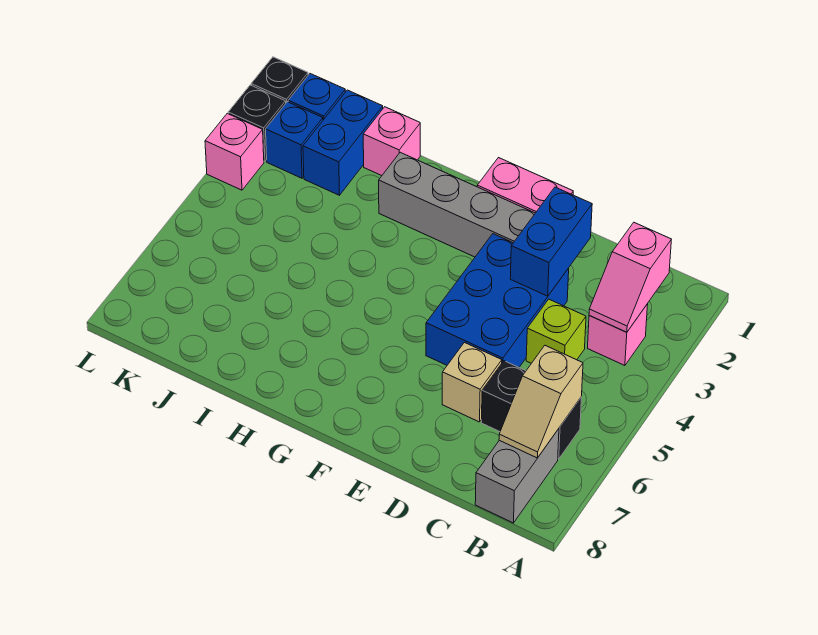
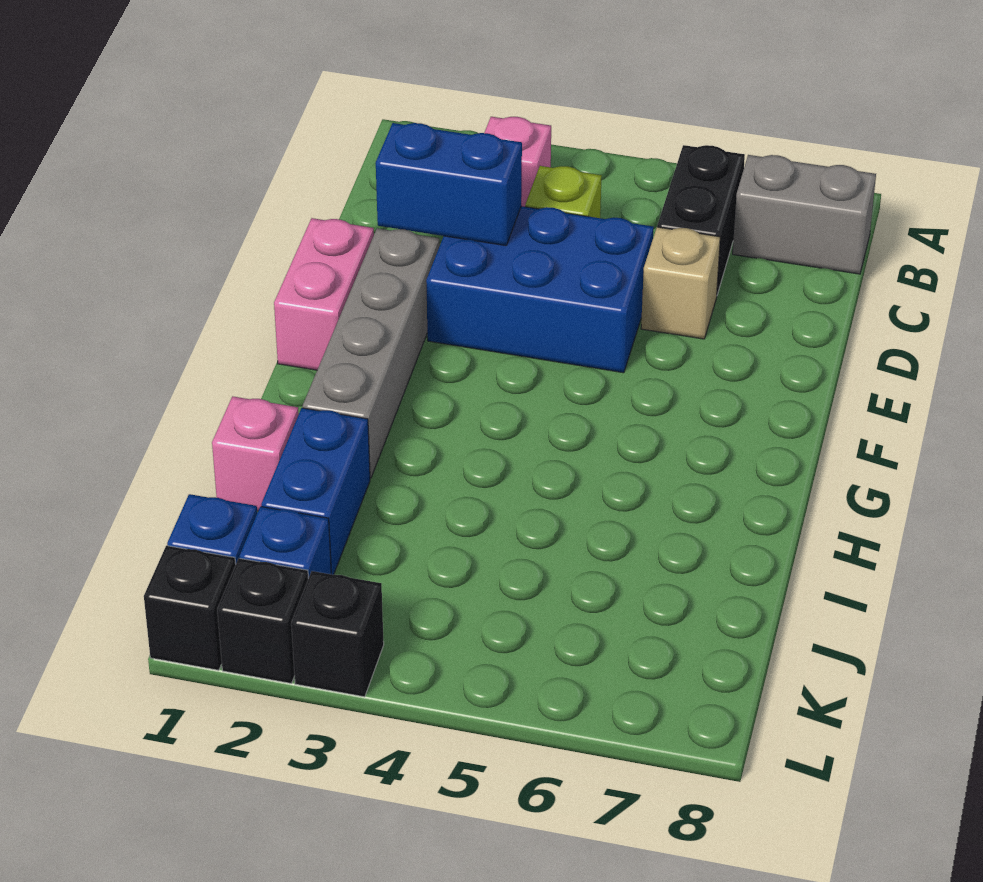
pink 1x2 slope [589,223,671,332] -> none
tan 1x2 slope [499,346,583,458] -> none
blue 1x2 brick [303,90,383,195] -> blue 1x2 brick turned to [261,408,370,575]
pink 1x1 brick [205,114,264,190] -> black 1x1 brick [291,571,384,697]

